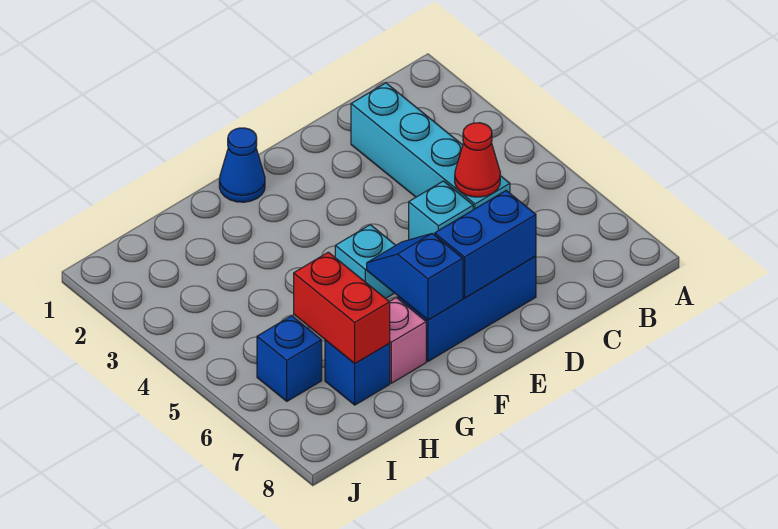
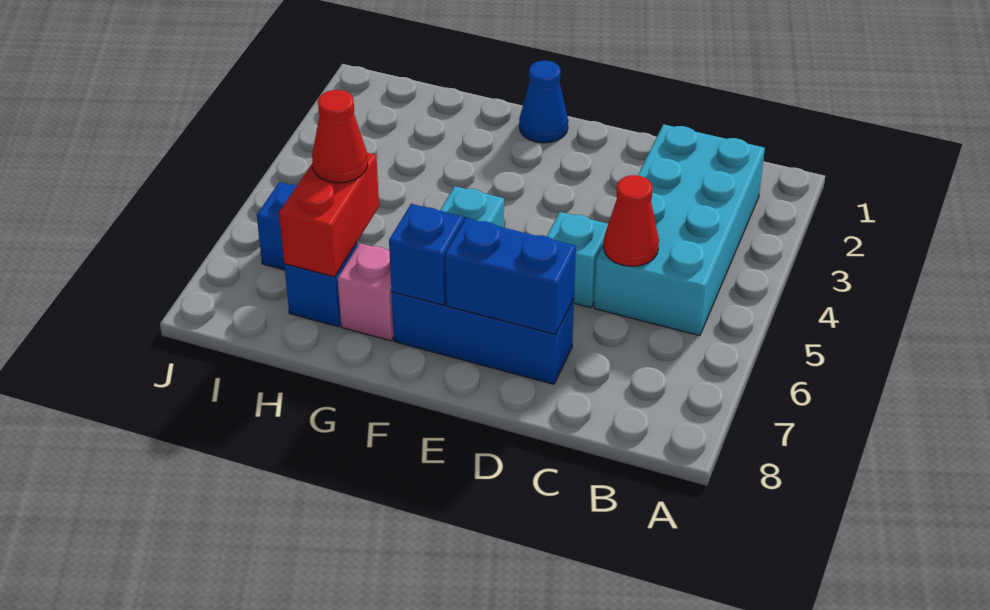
cyan 1x4 brick [351,83,510,210] -> cyan 2x4 brick [594,124,765,336]
none -> red 1x1 cone [312,90,368,183]

